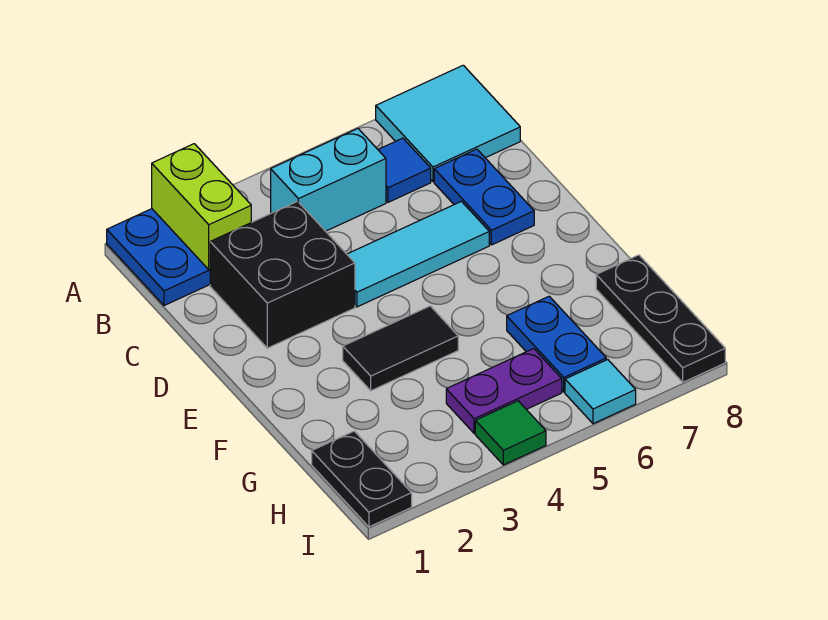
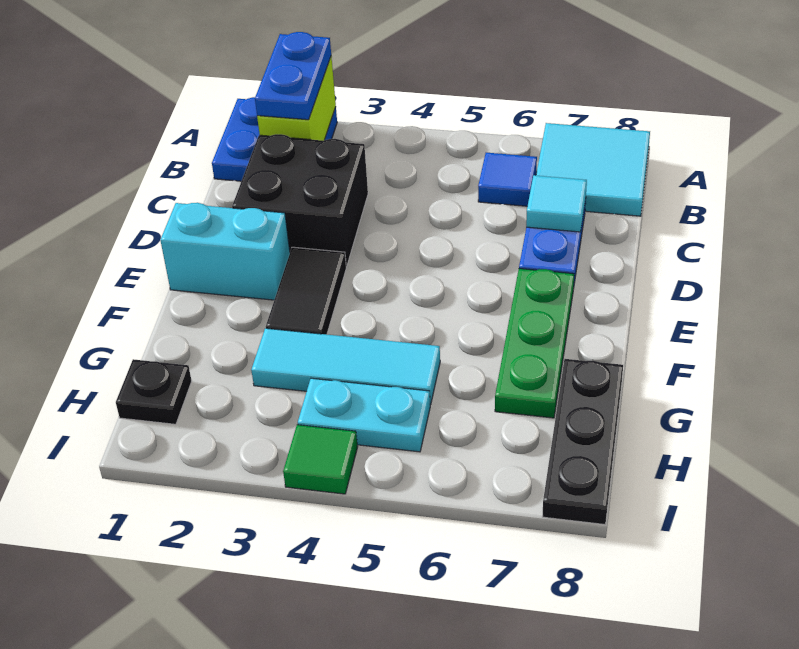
cyan 1x2 brick [271,129,386,231] -> cyan 1x2 brick moved to [160,203,290,300]
cyan 1x3 tile [347,201,489,307] -> cyan 1x3 tile moved to [251,328,440,404]
none -> green 1x3 plate [495,269,574,418]
black 1x2 tile [343,306,458,391] -> black 1x2 tile turned to [266,247,346,334]
blue 1x2 plate [507,296,606,392] -> blue 1x2 plate moved to [255,32,331,120]
black 1x2 plate [312,431,412,527] -> black 1x1 plate [116,359,192,424]
purple 1x2 plate [446,349,562,433] -> cyan 1x2 plate [298,378,431,452]
cyan 1x1 tile [565,360,636,424] -> cyan 1x1 tile moved to [526,175,587,232]

